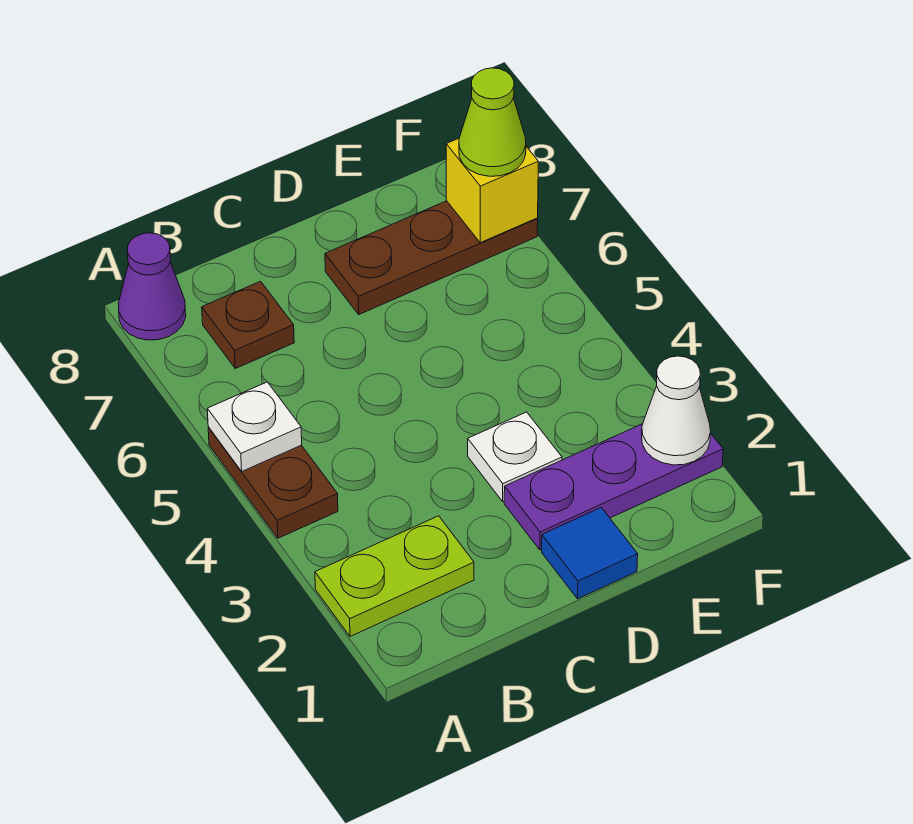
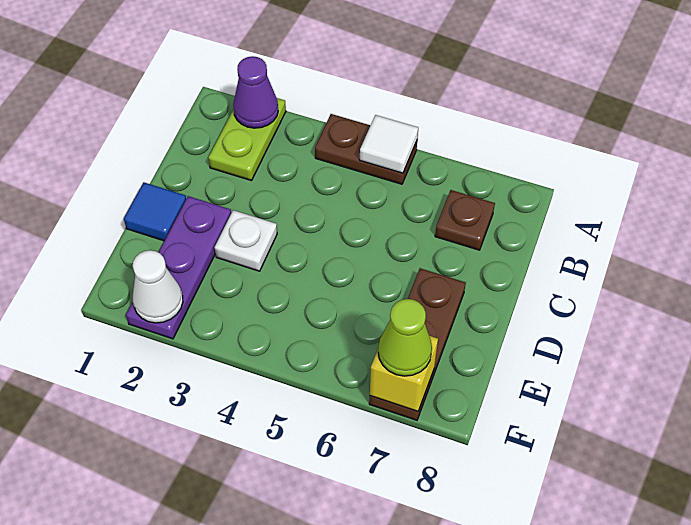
white 1x1 plate [207,382,302,471] -> white 1x1 tile [360,115,418,173]
purple 1x1 cone [118,233,186,340] -> purple 1x1 cone moved to [233,56,278,128]

